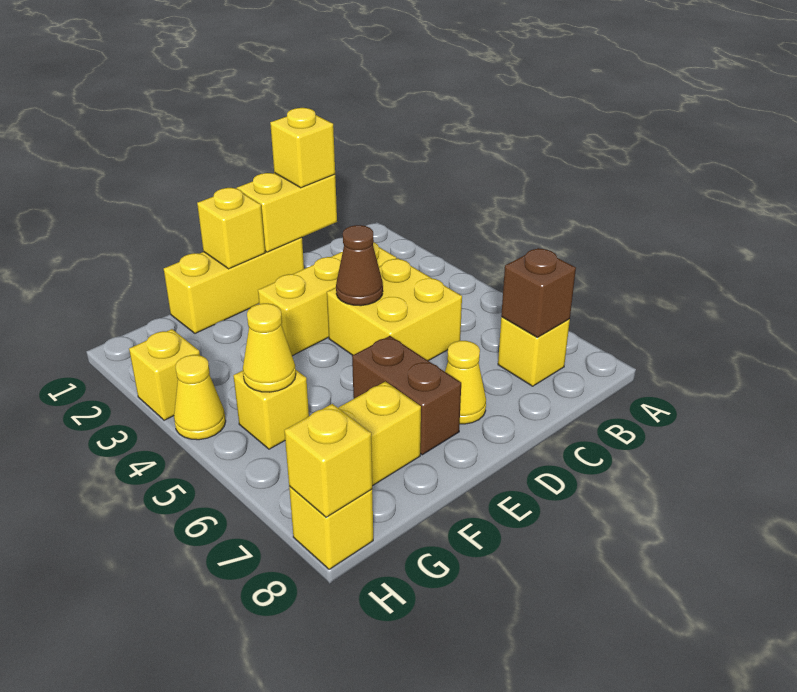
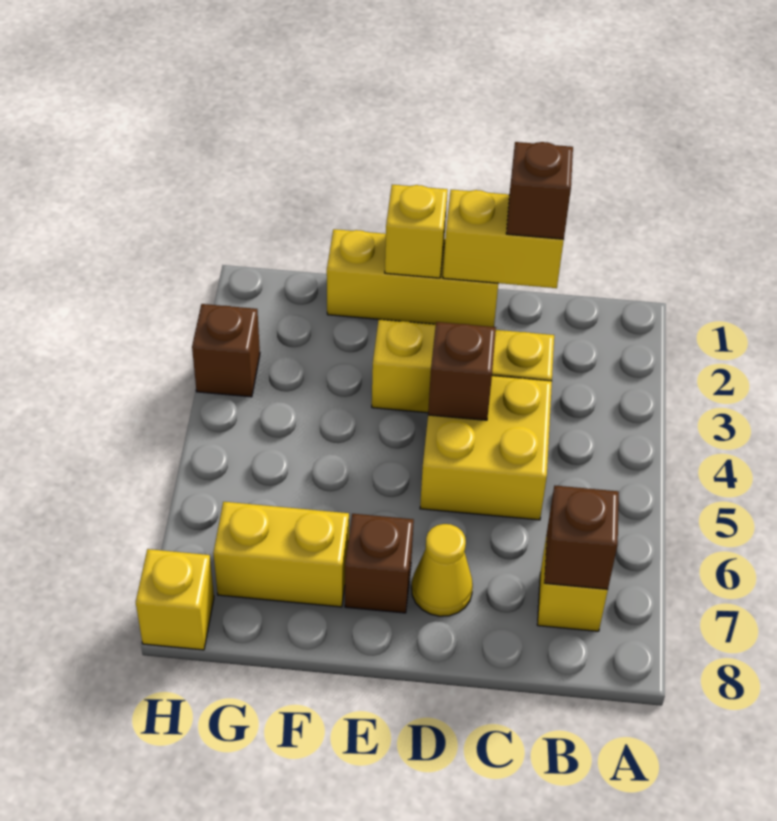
yellow 1x1 brick [270,108,335,188] -> brown 1x1 brick [506,142,573,239]
brown 1x1 cone [336,225,383,306] -> brown 1x1 brick [428,322,496,420]
brown 1x2 brick [352,336,461,455] -> brown 1x1 brick [345,514,414,613]
yellow 1x1 brick [233,370,309,449] -> none
yellow 1x1 cone [243,303,296,392] -> none
yellow 1x1 brick [129,329,200,420] -> brown 1x1 brick [192,304,260,397]
yellow 1x1 cone [174,355,226,440] -> none
yellow 1x1 brick [284,404,372,517] -> none

